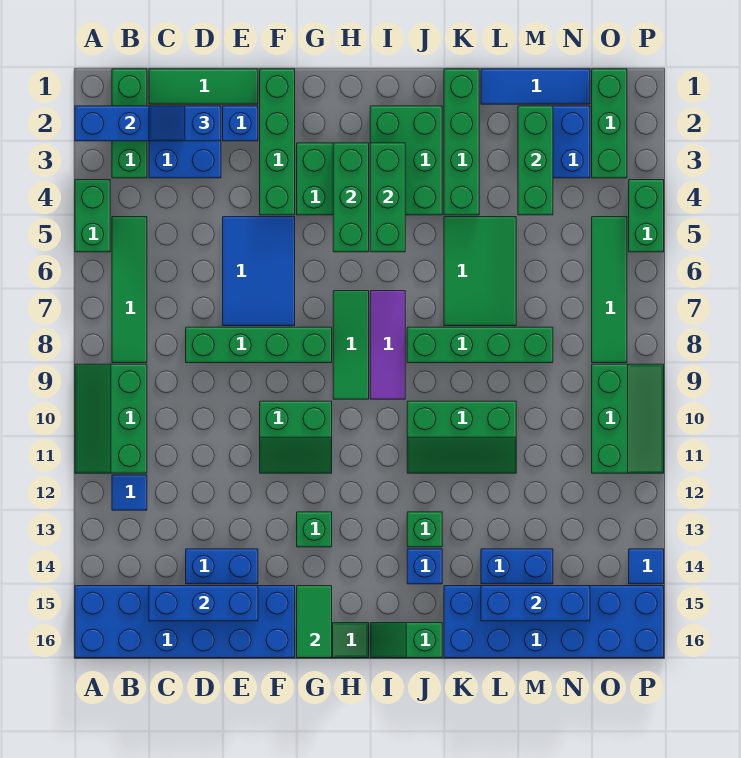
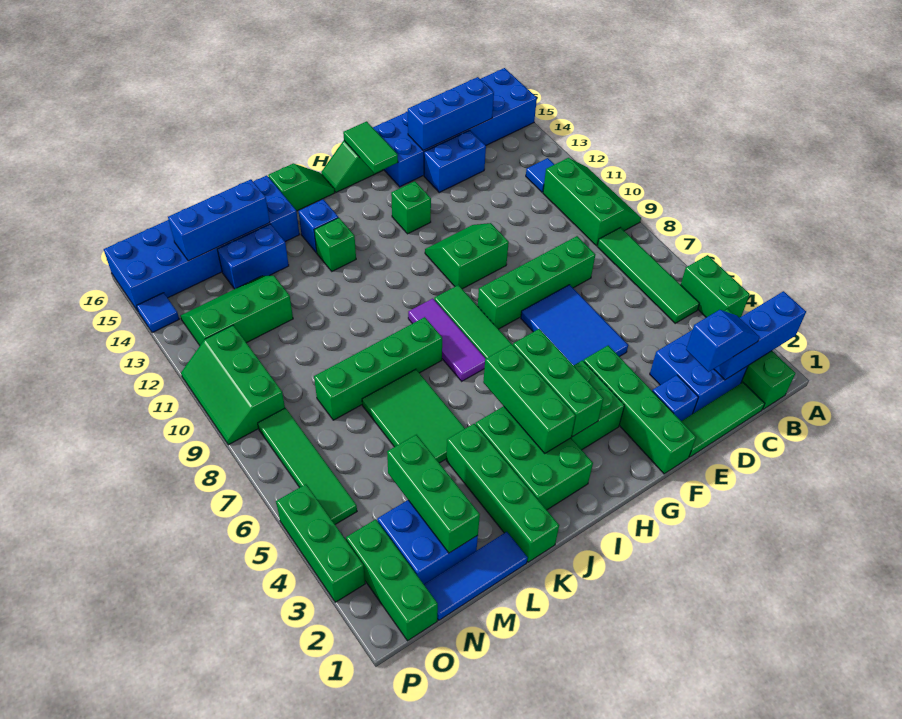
green 2x3 slope [407,401,516,473] -> green 2x3 slope moved to [181,276,293,345]
green 1x2 brick [629,180,664,252] -> green 1x3 brick [276,484,365,602]

